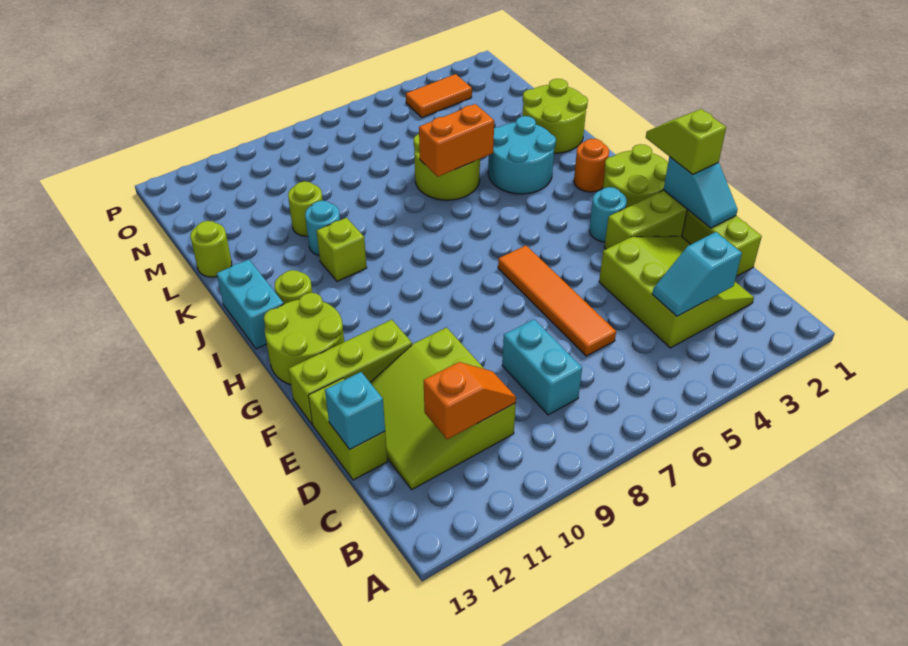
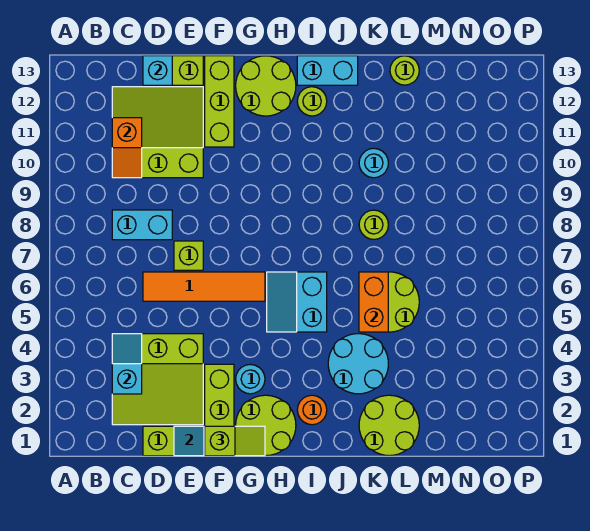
none -> cyan 2x2 slope [267,272,327,332]
lime 1x1 brick [317,218,367,281] -> lime 1x1 brick moved to [174,241,203,270]
lime 1x1 round brick [288,181,323,236] -> lime 1x1 round brick moved to [359,210,388,239]
orange 1x2 tile [406,74,472,118] -> none

